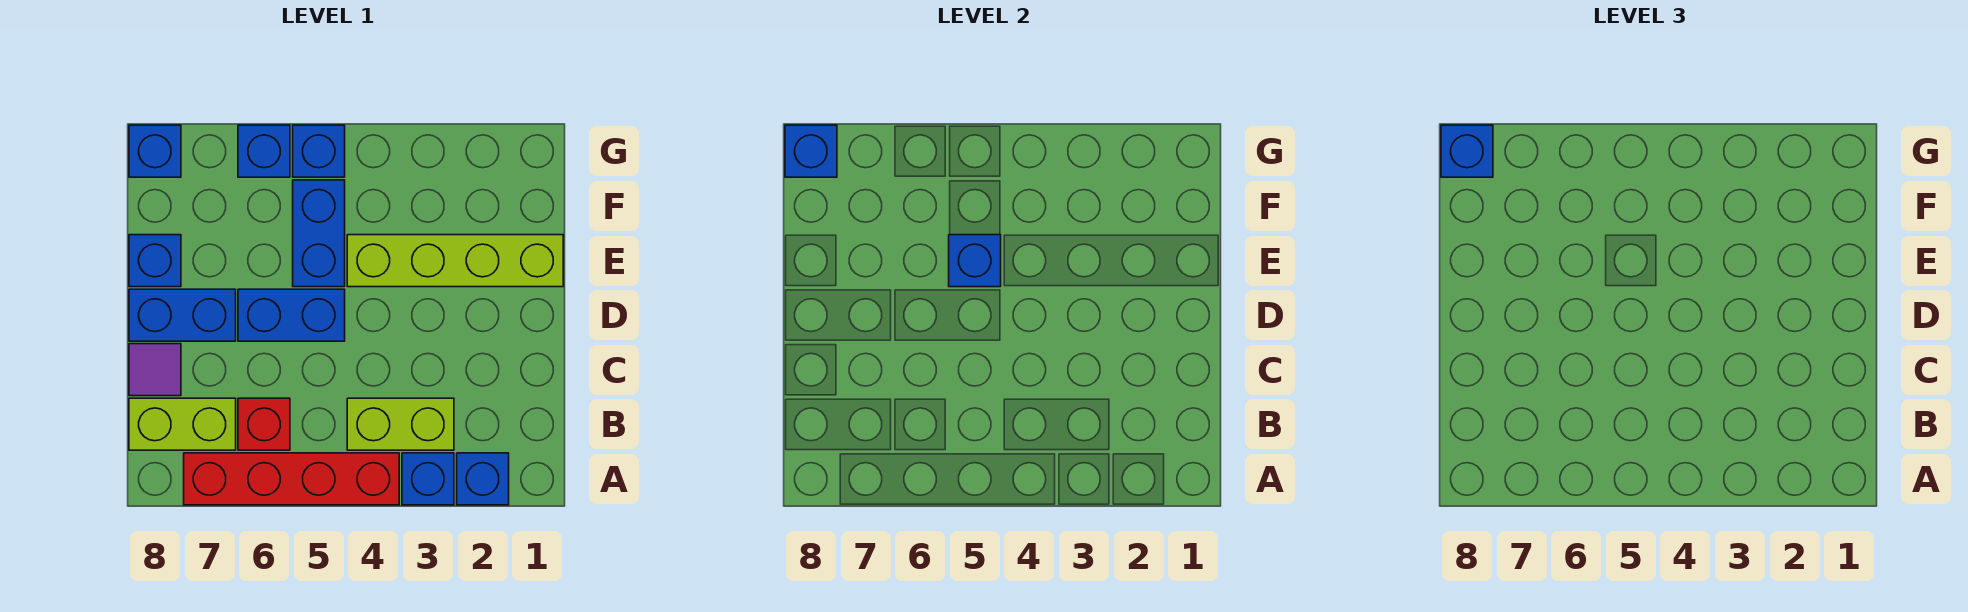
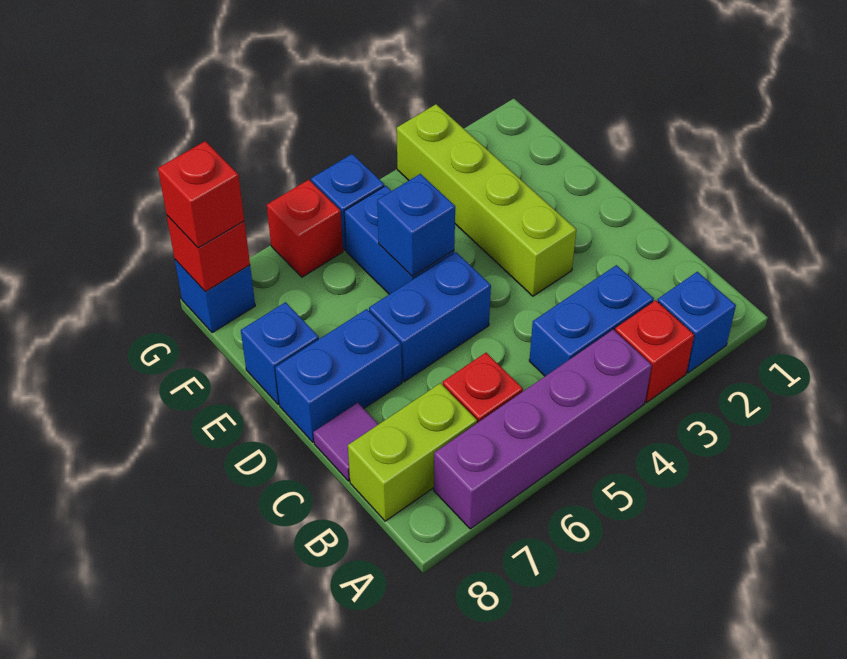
blue 1x1 brick [402,453,454,505] -> red 1x1 brick [615,300,694,402]
red 1x4 brick [184,453,399,505] -> purple 1x4 brick [434,330,652,529]
lime 1x2 brick [347,398,454,450] -> blue 1x2 brick [529,265,654,376]
lime 1x4 brick [347,235,563,287] -> lime 1x4 brick turned to [397,104,576,296]
blue 1x1 brick [238,125,290,177] -> red 1x1 brick [267,180,343,277]
blue 1x1 brick [785,125,837,177] -> red 1x1 brick [167,216,250,292]
blue 1x1 brick [1441,125,1493,177] -> red 1x1 brick [158,141,244,248]

